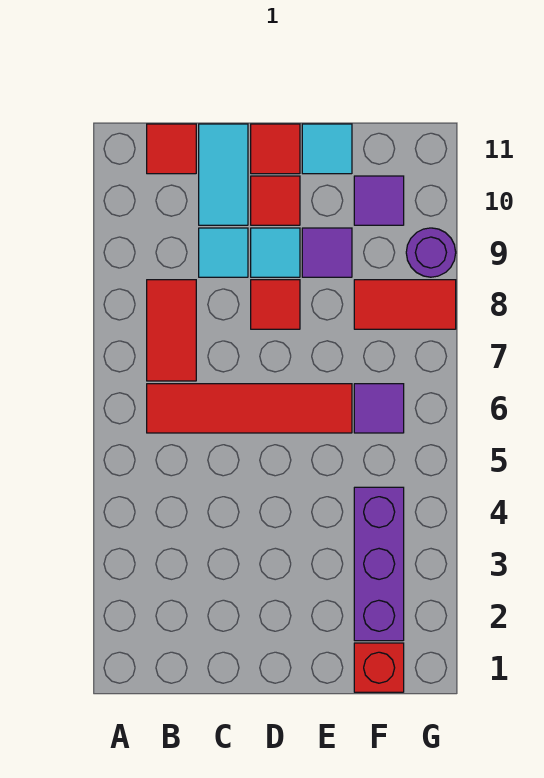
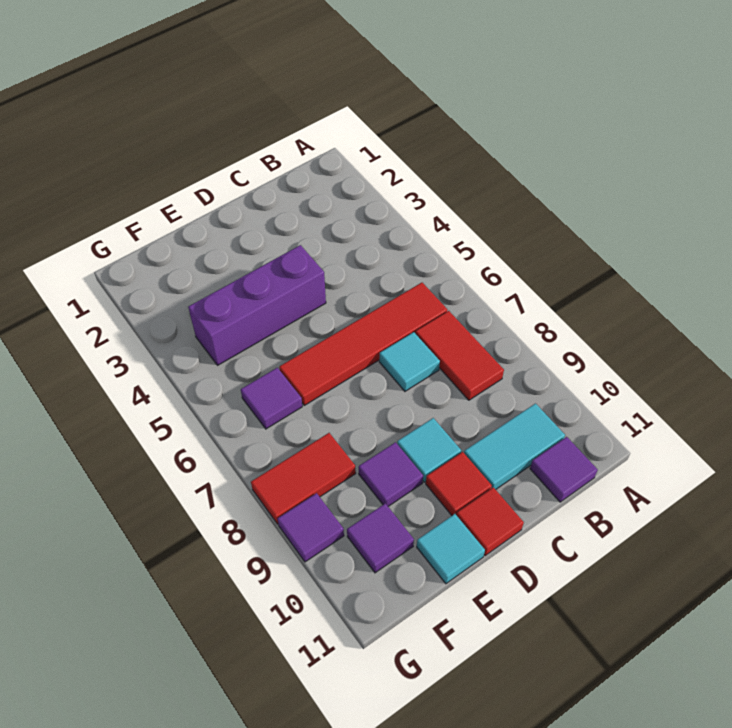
red 1x1 tile [147,124,196,174] -> purple 1x1 tile [530,437,598,502]
cyan 1x1 tile [199,228,248,277] -> cyan 1x1 tile moved to [379,332,440,391]
cyan 1x2 tile [199,124,248,225] -> cyan 1x2 tile turned to [464,404,565,490]
red 1x1 tile [251,280,300,329] -> none
red 1x1 brick [354,643,404,692] -> none
purple 1x3 brick [354,487,404,641] -> purple 1x3 brick turned to [188,245,326,365]
purple 1x1 round brick [406,228,456,277] -> purple 1x1 tile [278,493,344,562]

